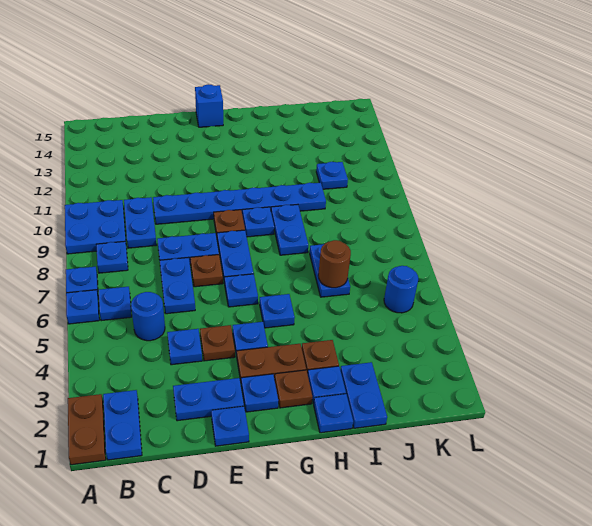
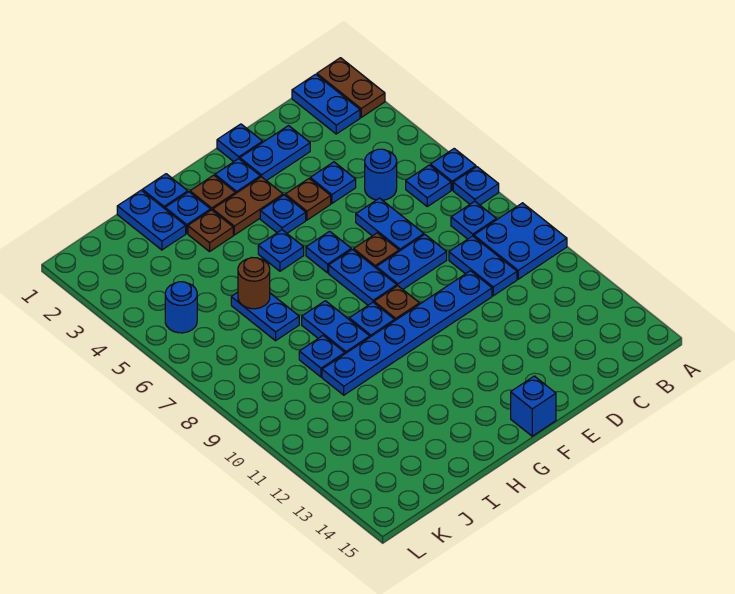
blue 1x1 plate [316,162,348,189] -> blue 1x1 plate moved to [299,336,345,377]

